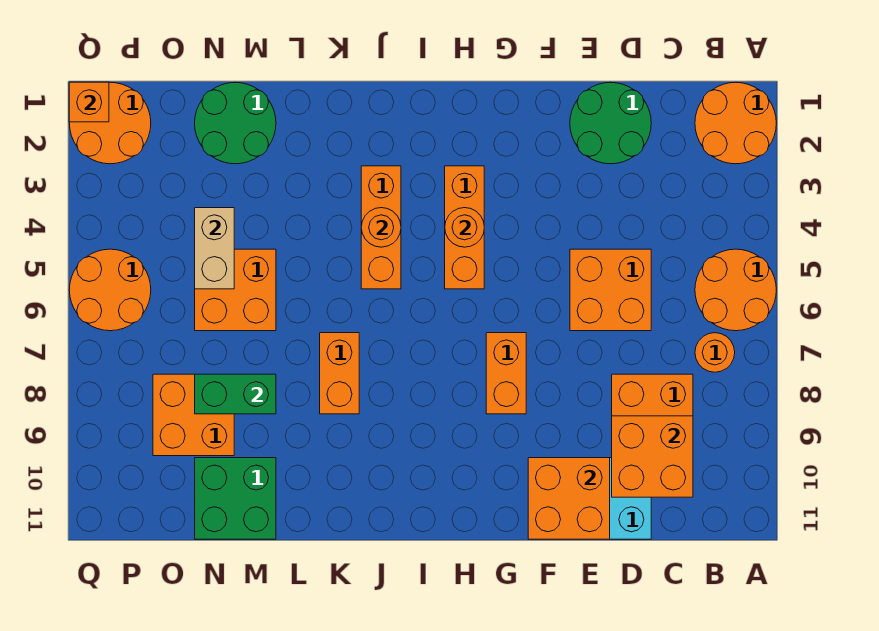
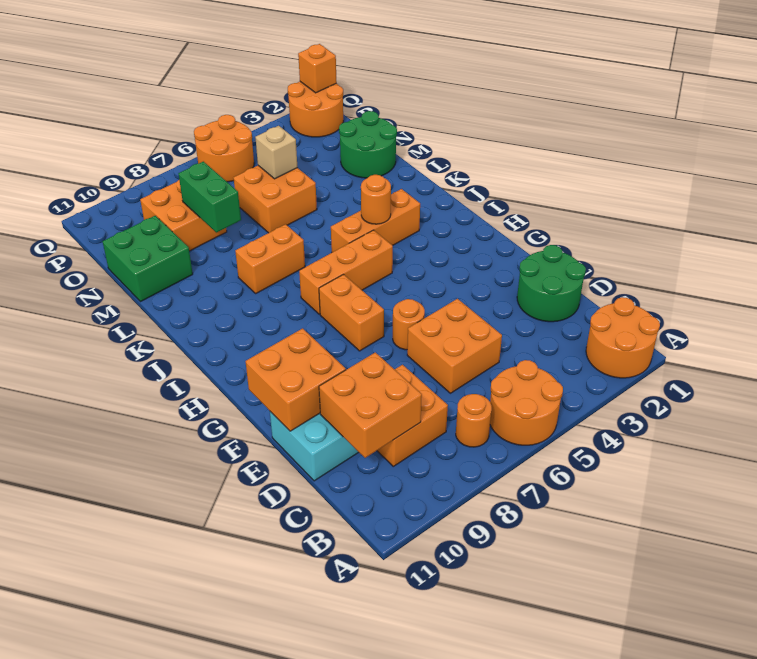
orange 1x2 brick [486,333,526,414] -> orange 1x2 brick turned to [319,275,384,351]
orange 1x3 brick [445,166,484,289] -> orange 1x3 brick moved to [299,230,393,314]
orange 1x1 round brick [445,208,484,247] -> orange 1x1 round brick moved to [393,299,425,350]
tan 1x2 brick [195,208,234,289] -> tan 1x1 brick [255,126,297,179]

